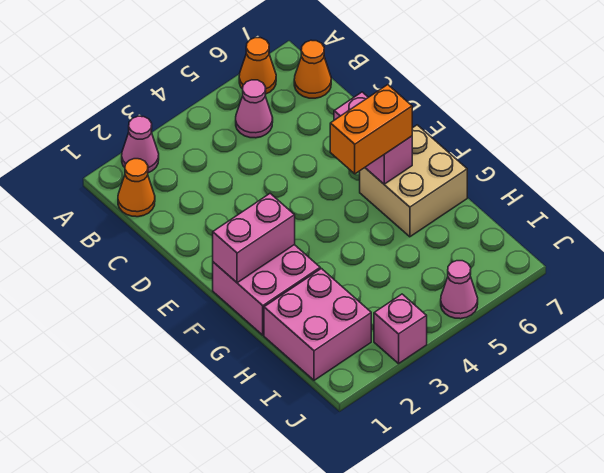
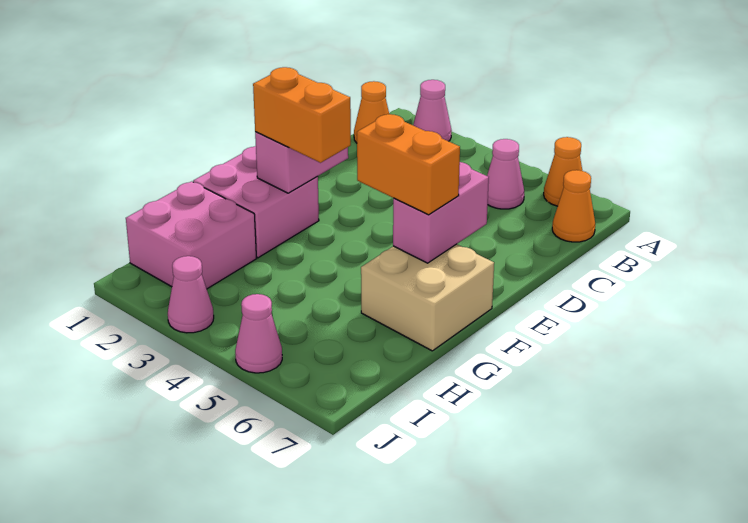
pink 1x2 brick [213,194,295,283] -> pink 1x2 brick turned to [255,132,348,193]
none -> orange 1x2 brick [253,67,351,163]
pink 1x1 brick [374,294,427,364] -> pink 1x1 cone [168,256,214,333]

